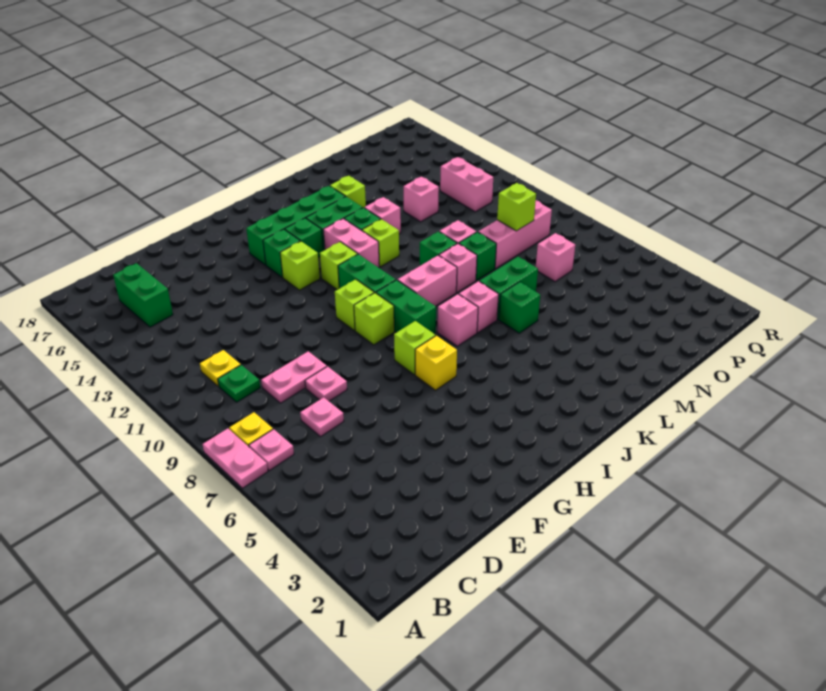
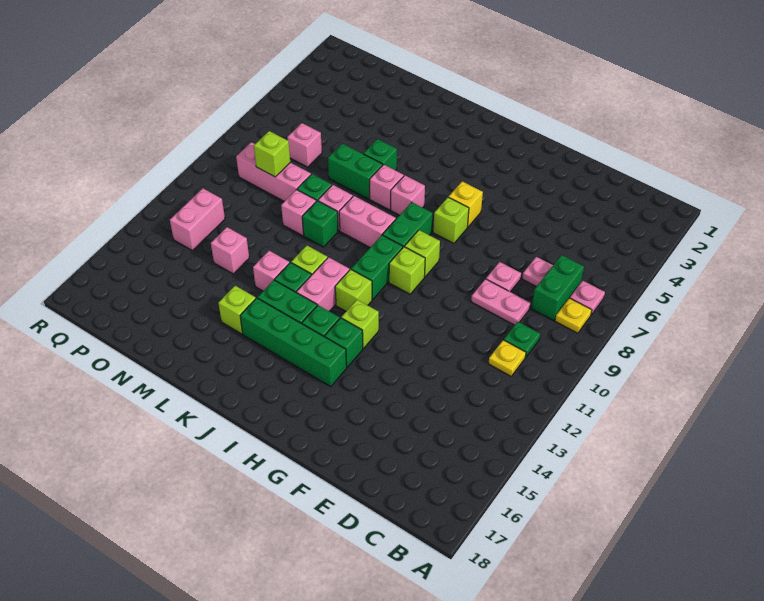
pink 1x2 plate [203,428,268,488] -> none
green 1x2 brick [113,263,173,327] -> green 1x2 brick moved to [532,255,584,321]

